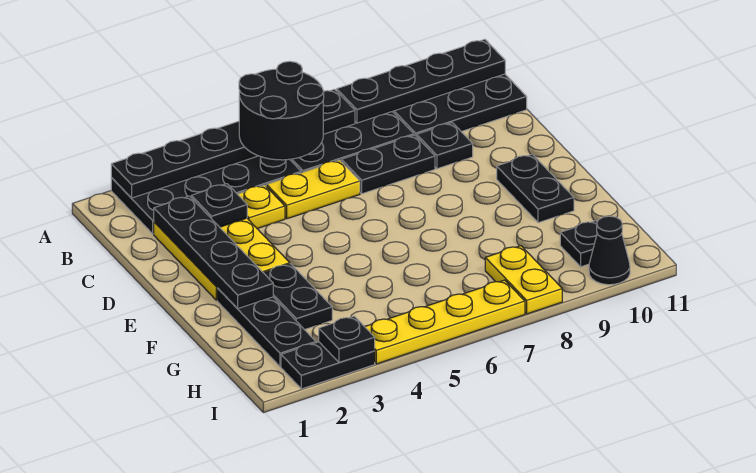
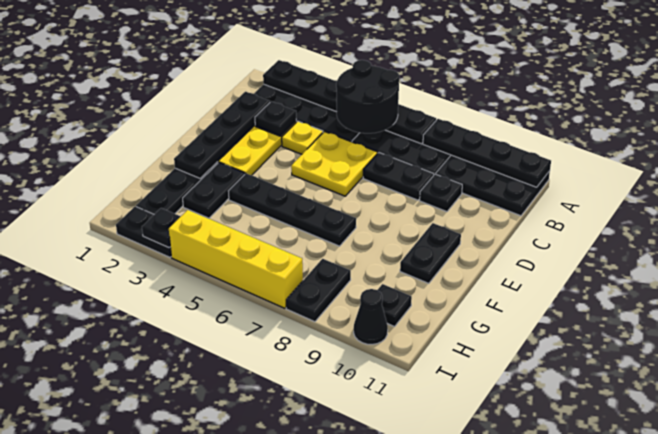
yellow 1x2 plate [266,160,360,219] -> yellow 2x2 plate [291,131,377,196]
none -> black 1x4 plate [229,173,356,246]
yellow 1x2 plate [485,246,562,314] -> black 1x2 plate [286,259,351,322]
yellow 1x4 plate [365,280,525,364] -> yellow 1x4 brick [169,210,303,308]

